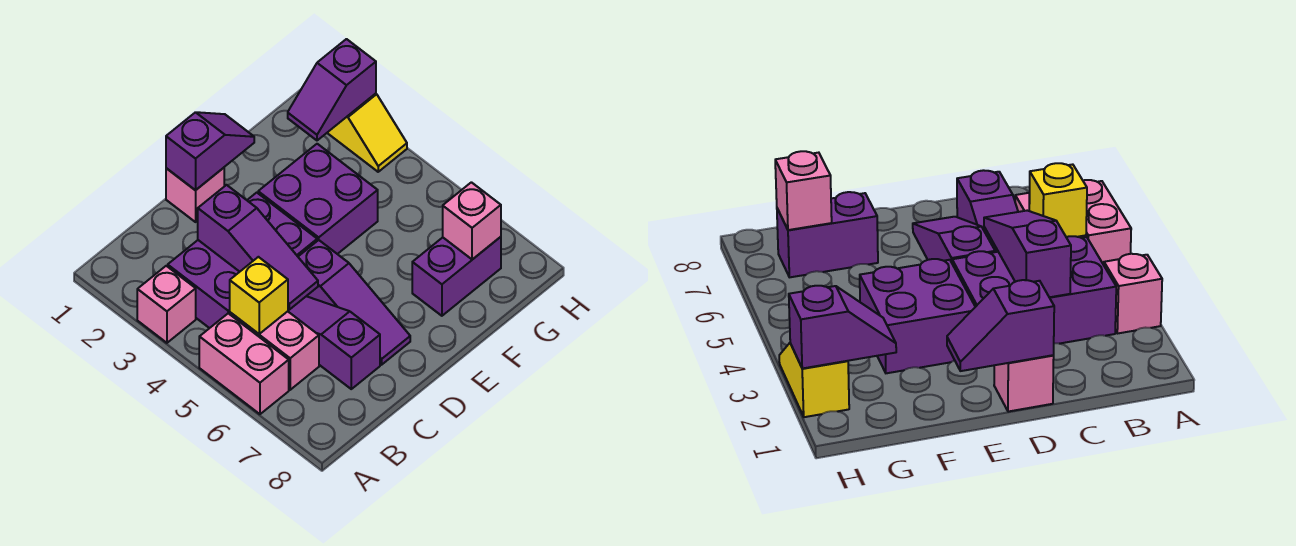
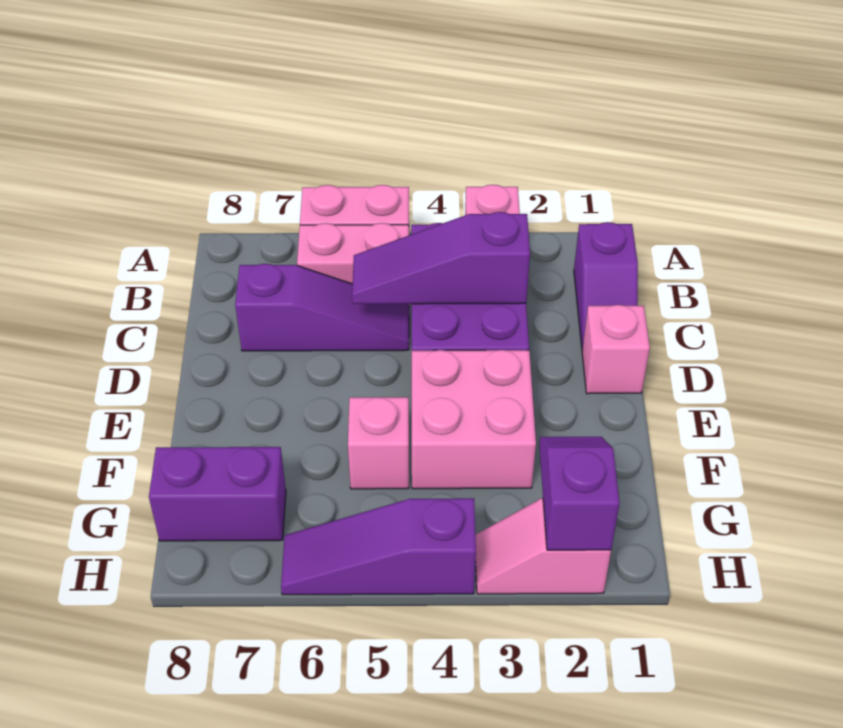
yellow 1x1 brick [230,257,288,334] -> none
purple 1x2 slope [166,112,254,190] -> purple 1x2 slope moved to [574,222,638,349]
purple 1x3 slope [298,240,410,365] -> purple 1x3 slope moved to [281,498,476,595]
purple 2x2 brick [258,144,378,254] -> pink 2x2 brick [412,350,536,489]
purple 1x2 brick [412,237,501,316] -> purple 1x2 brick turned to [149,447,286,541]
pink 1x1 brick [443,182,501,260] -> pink 1x1 brick moved to [348,397,409,489]
yellow 1x2 slope [327,94,407,172] -> pink 1x2 slope [475,498,611,594]

